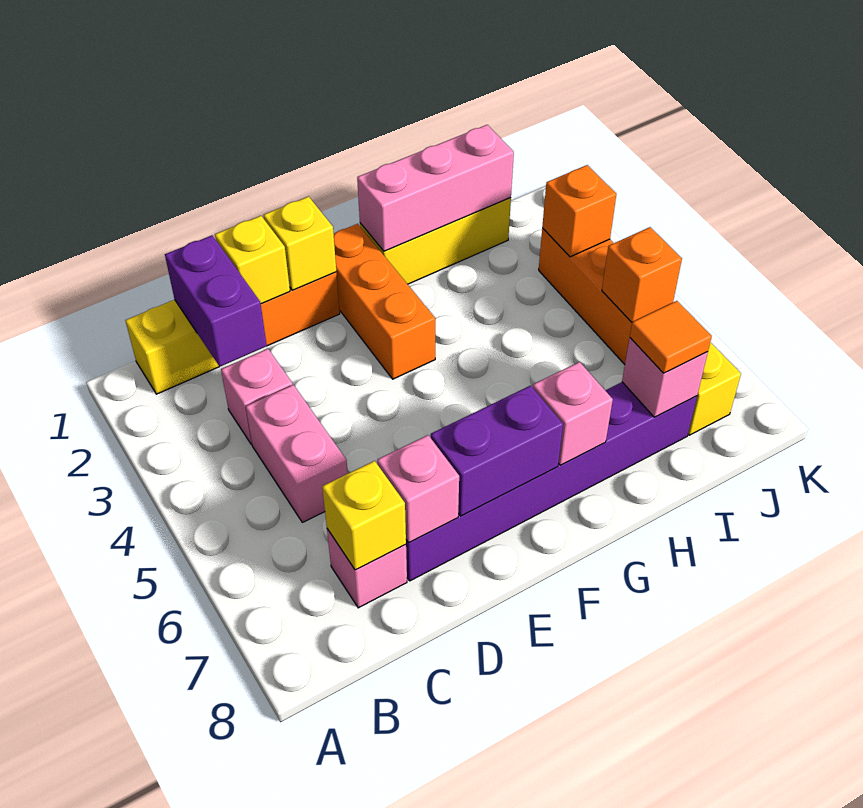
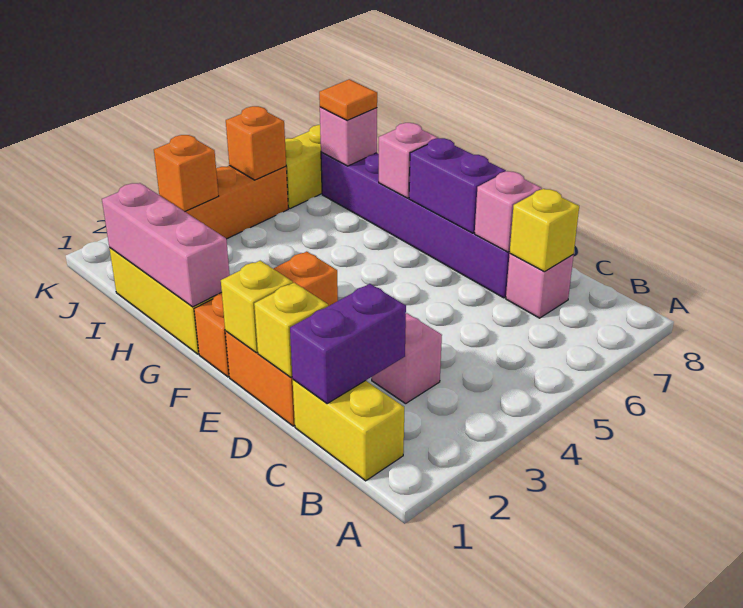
pink 1x2 brick [246,385,348,522] -> none

